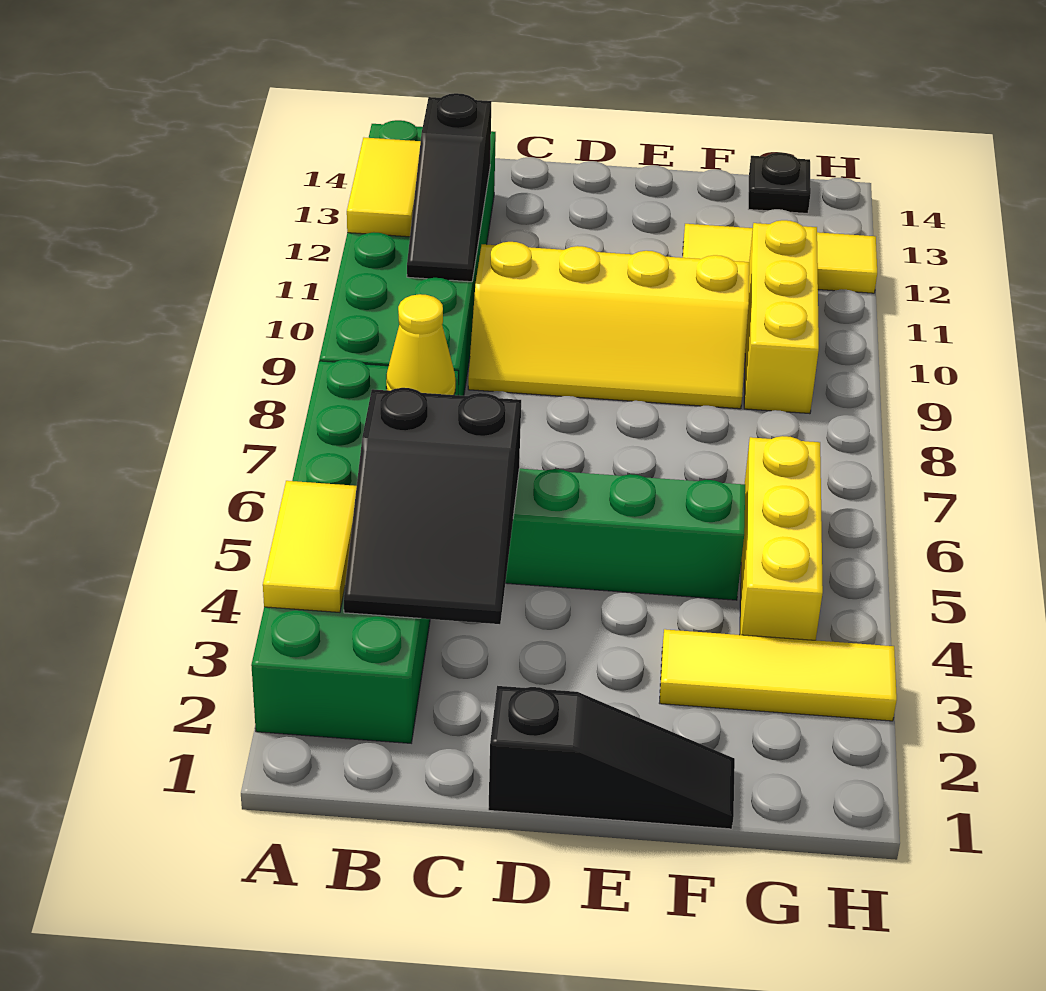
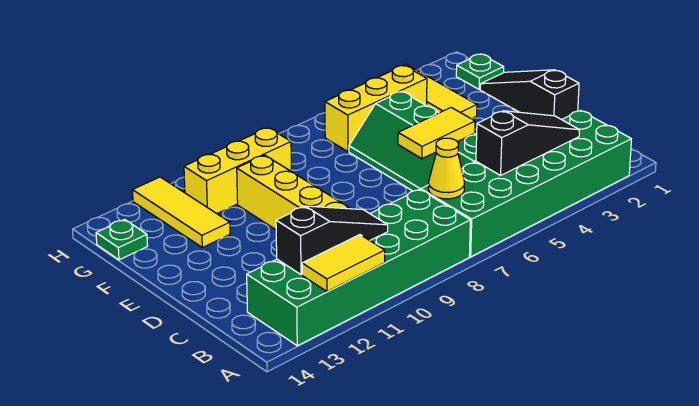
yellow 1x2 tile [263,481,357,612] -> yellow 1x2 tile moved to [398,108,475,159]
black 2x3 slope [344,388,521,624] -> black 1x3 slope [476,111,580,175]
none -> green 1x1 plate [456,54,504,89]
black 1x1 plate [748,153,811,213] -> green 1x1 plate [96,219,147,260]

